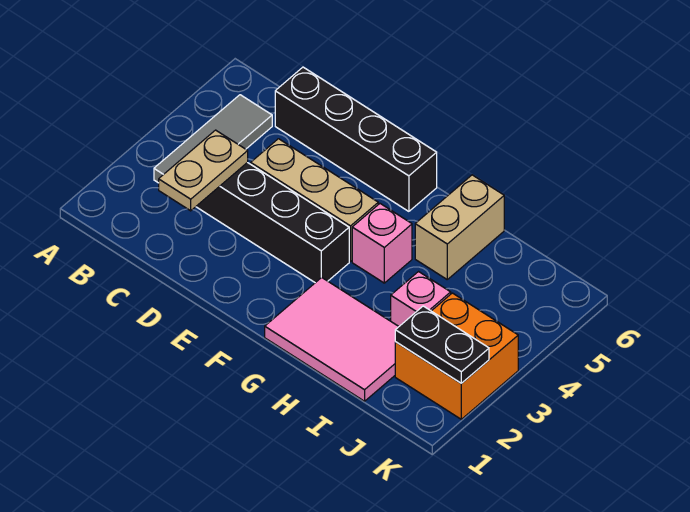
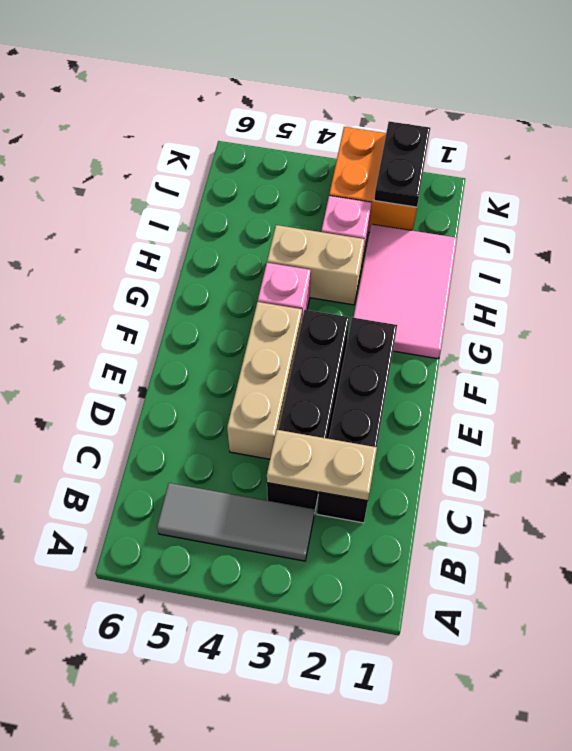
black 1x4 brick [275,67,437,211] -> black 1x4 brick moved to [317,318,397,523]
tan 1x2 brick [415,175,504,279] -> tan 1x2 brick moved to [267,225,365,305]

